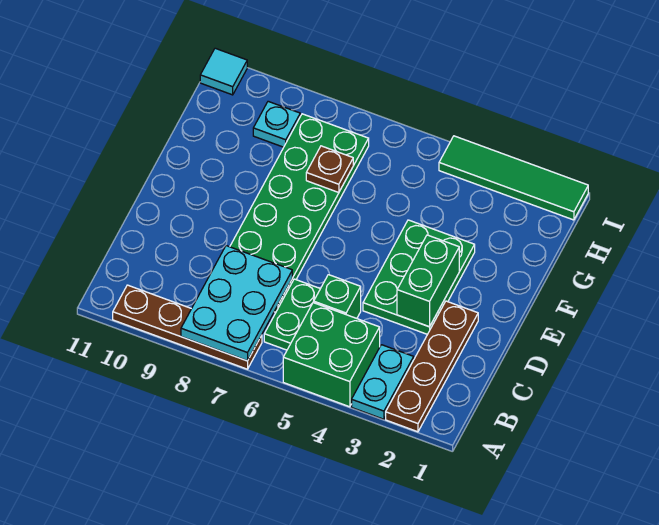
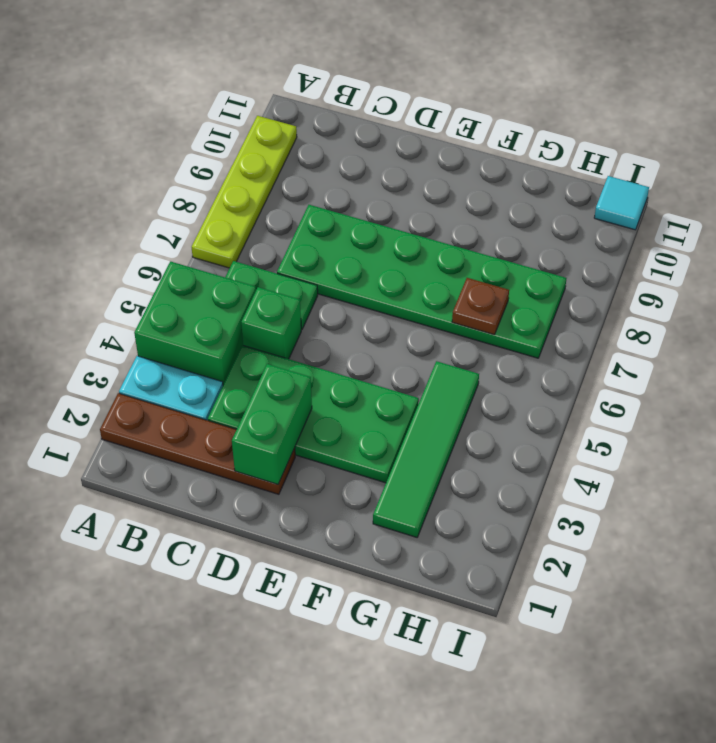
brown 1x4 plate [113,285,262,369] -> lime 1x4 plate [192,116,297,268]
cyan 2x3 plate [181,246,292,361] -> none
green 2x3 plate [363,220,475,334] -> green 2x4 plate [208,345,419,483]
green 1x2 brick [397,235,459,327] -> green 1x2 brick turned to [232,364,312,484]
cyan 1x1 plate [253,101,300,147] -> none
green 1x4 tile [439,136,588,220] -> green 1x4 tile moved to [373,361,479,537]

